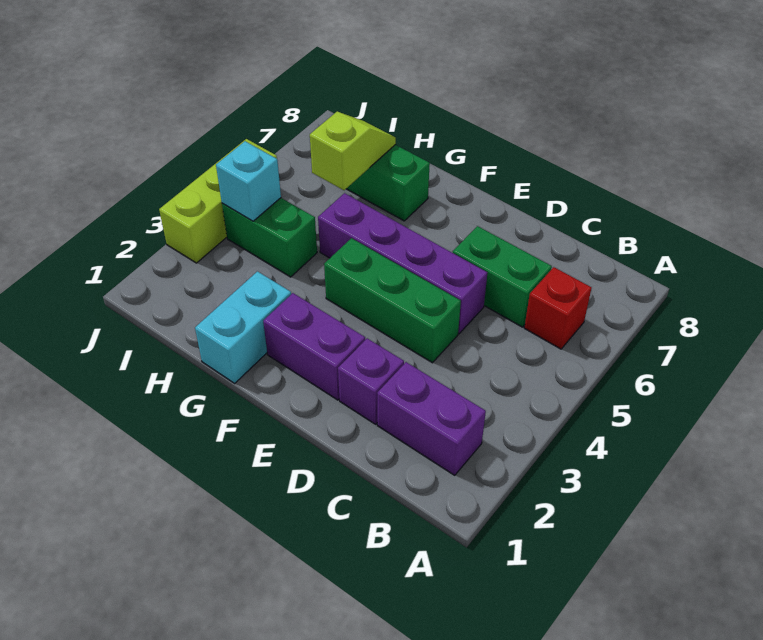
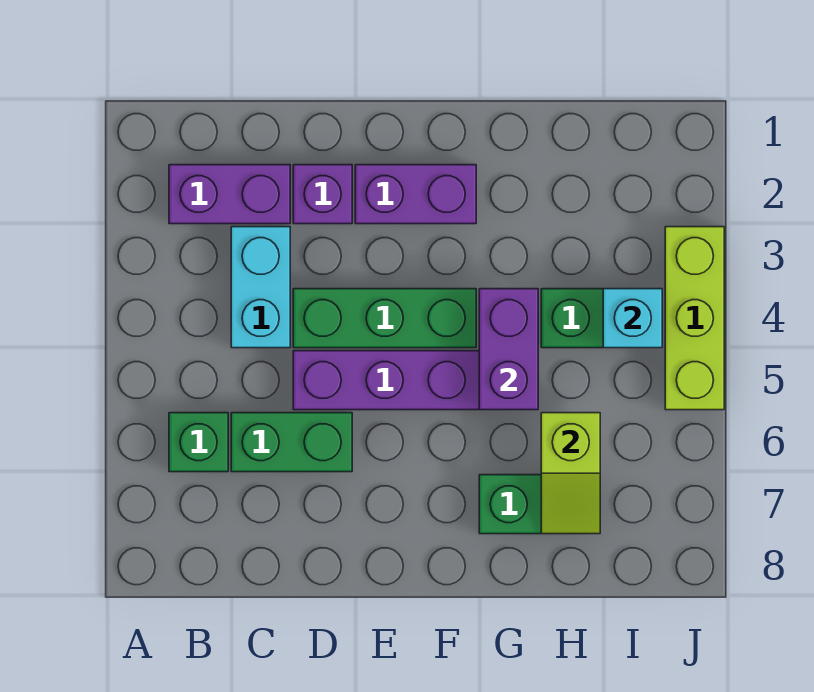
red 1x1 brick [524,267,592,349] -> green 1x1 brick [169,413,228,472]
cyan 1x2 brick [195,271,291,383] -> cyan 1x2 brick moved to [231,227,290,348]
none -> purple 1x2 brick [479,289,538,410]

